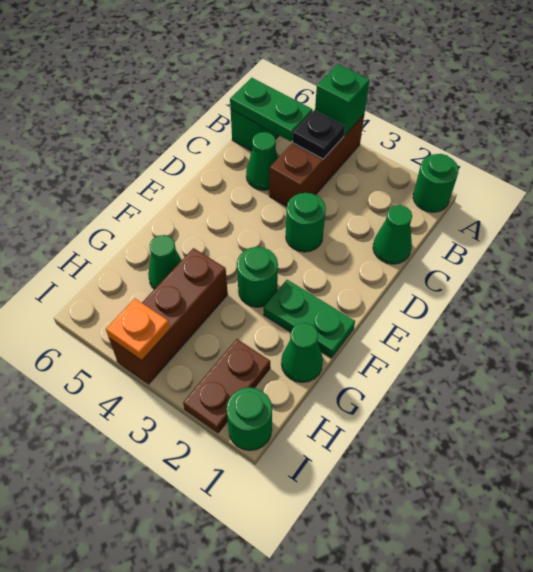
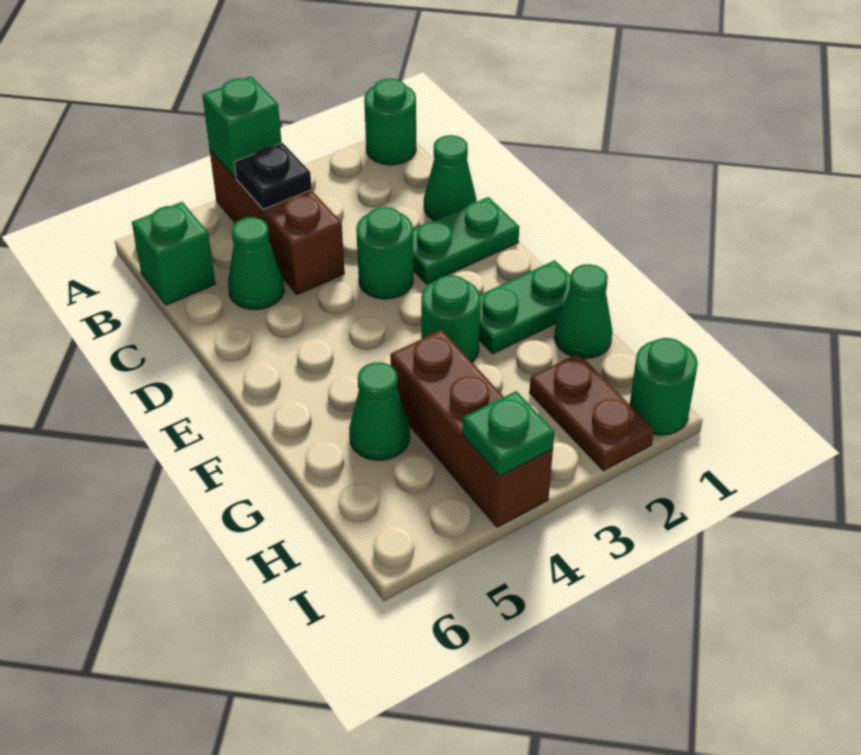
green 1x2 plate [230,78,312,142] -> green 1x2 plate moved to [413,197,519,284]
orange 1x1 plate [106,299,170,360] -> green 1x1 plate [463,391,554,476]

